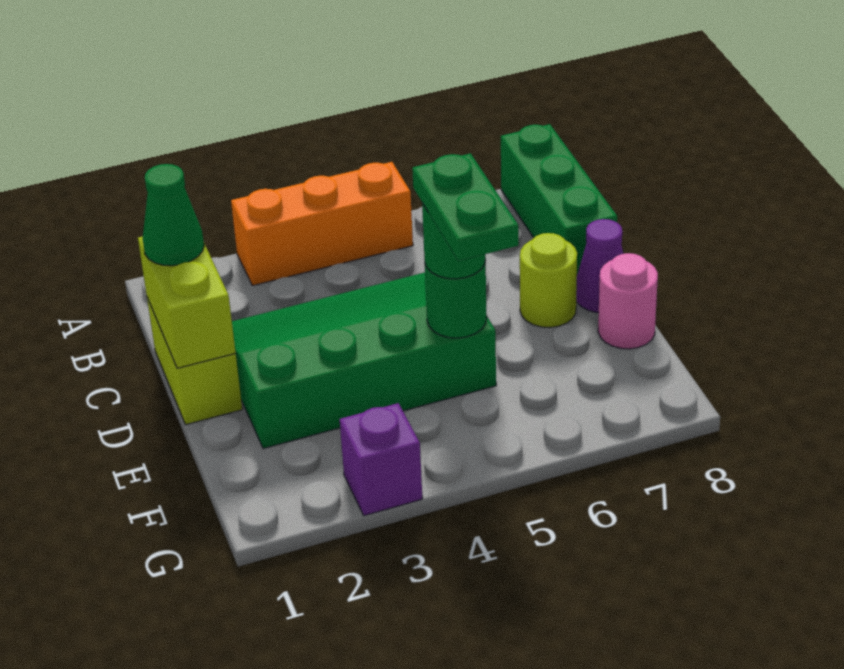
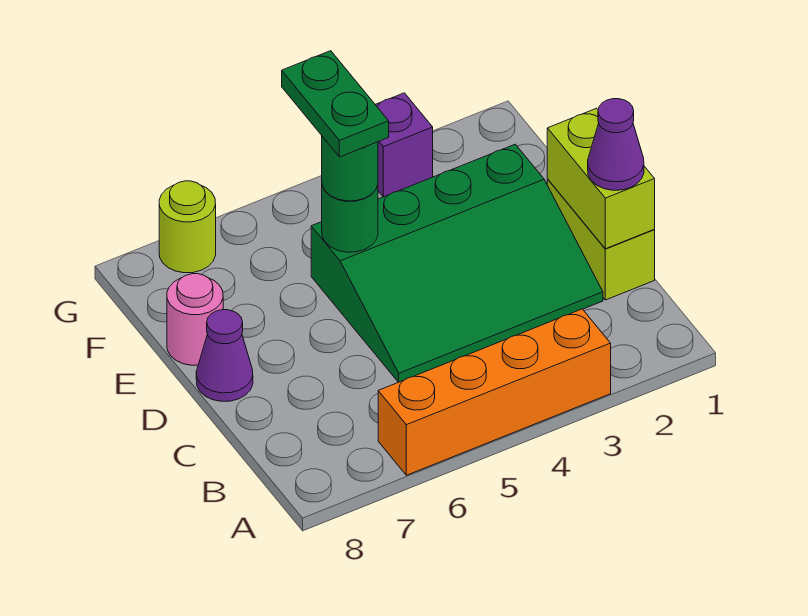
orange 1x3 brick [231,162,413,286] -> orange 1x4 brick [378,309,611,475]
green 1x3 brick [501,124,617,274] -> none
green 1x1 cone [143,164,204,266] -> purple 1x1 cone [588,99,644,190]
lime 1x1 round brick [520,233,577,328] -> lime 1x1 round brick moved to [159,181,216,273]

